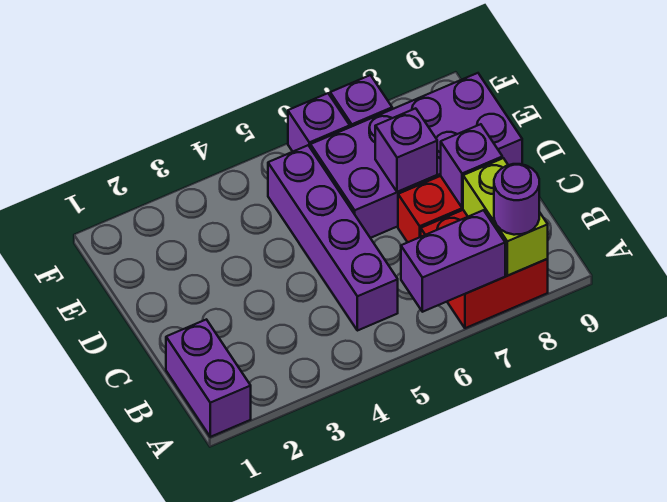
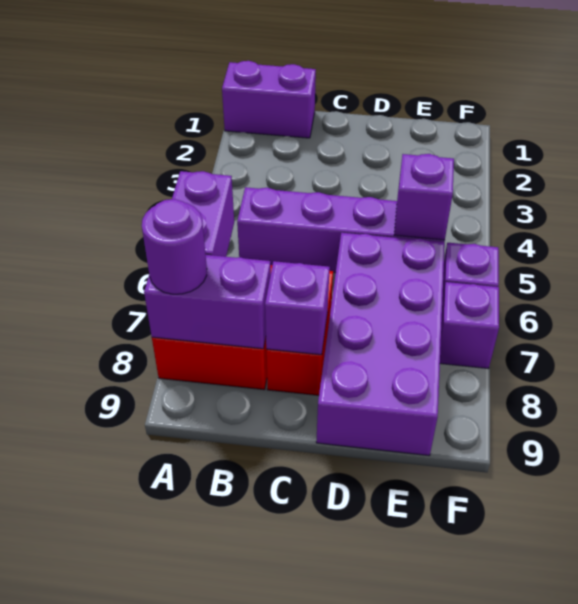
lime 1x2 brick [463,158,548,276] -> purple 1x2 brick [144,255,271,349]
purple 1x1 brick [375,108,437,192] -> purple 1x1 brick moved to [394,154,454,240]

